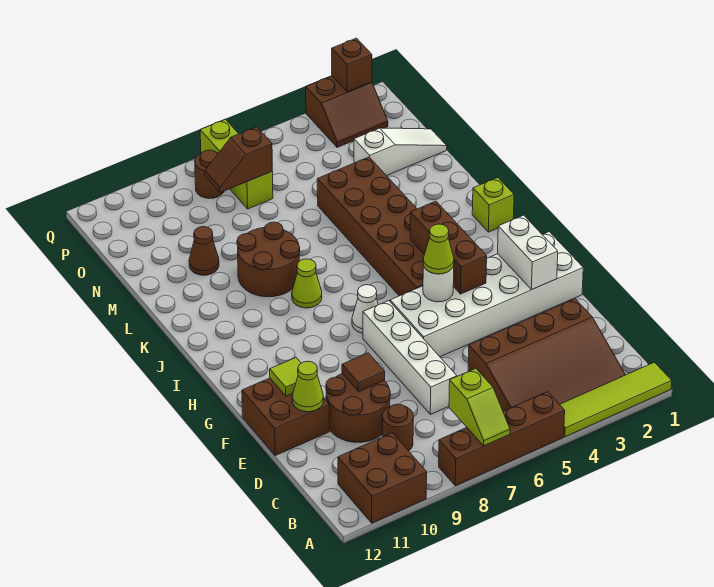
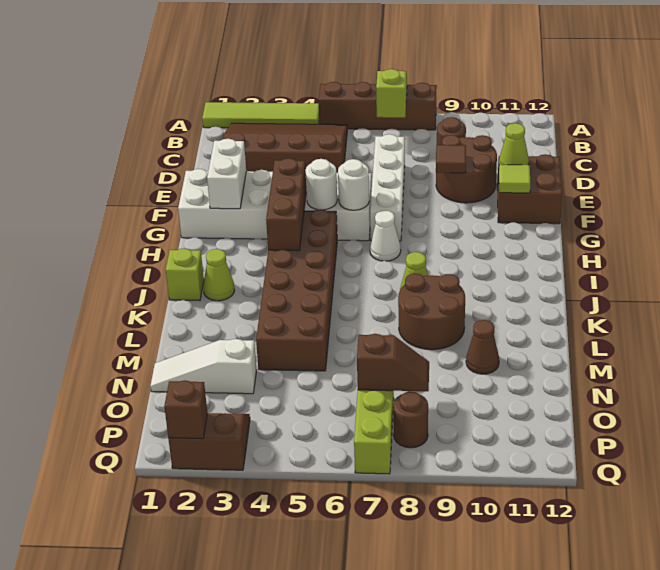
brown 2x2 brick [338,433,427,523] -> none
lime 1x1 cone [423,224,454,274] -> lime 1x1 cone moved to [203,249,235,301]
none -> white 1x1 round brick [338,159,369,210]

